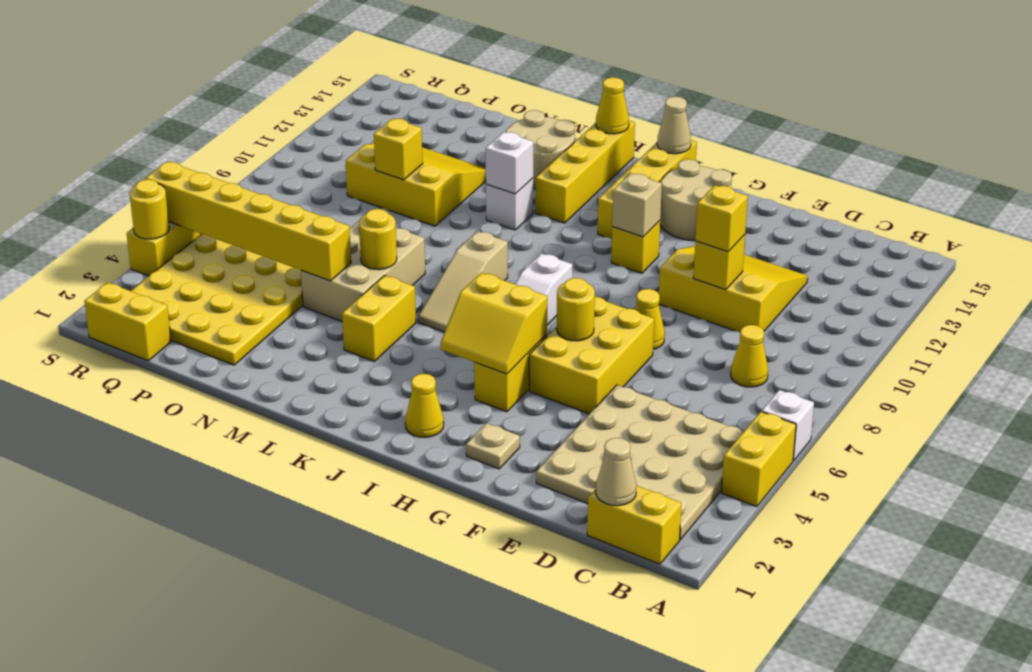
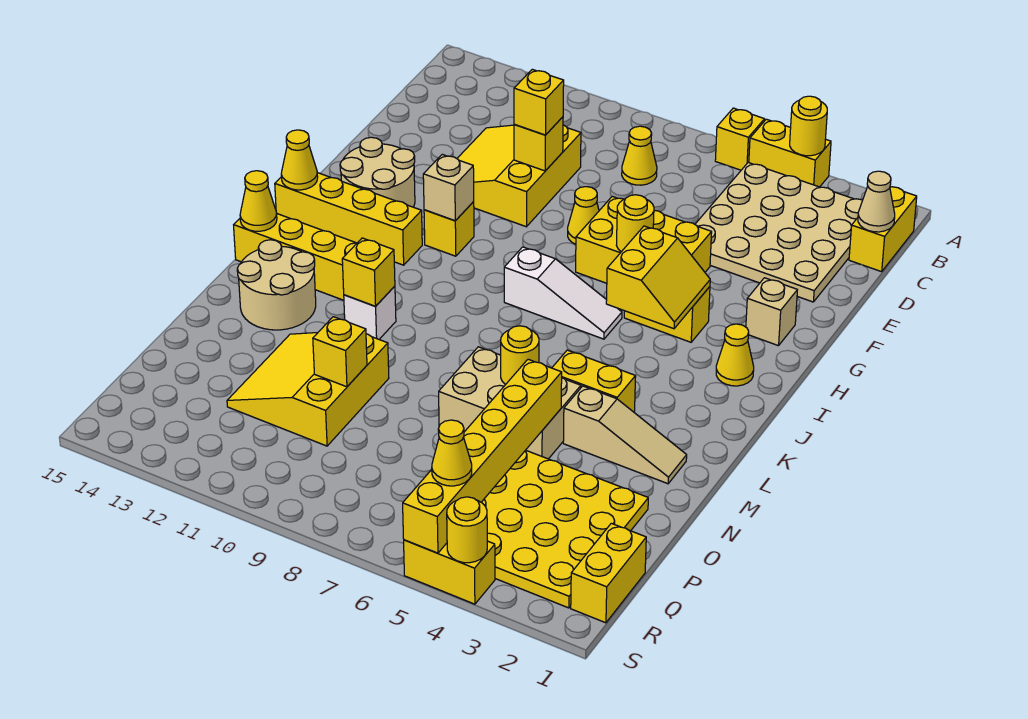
none -> yellow 1x1 round brick [790,96,827,156]
white 1x1 brick [762,390,814,461] -> yellow 1x1 brick [715,108,765,170]
tan 1x1 plate [466,423,520,469] -> tan 1x1 brick [746,278,797,346]
tan 1x1 cone [657,96,691,154] -> yellow 1x1 cone [281,130,318,190]
tan 1x3 slope [418,231,508,332] -> tan 1x3 slope moved to [563,386,687,484]
white 1x1 brick [486,132,533,194] -> yellow 1x1 brick [342,238,395,306]
none -> yellow 1x1 cone [431,420,472,486]

